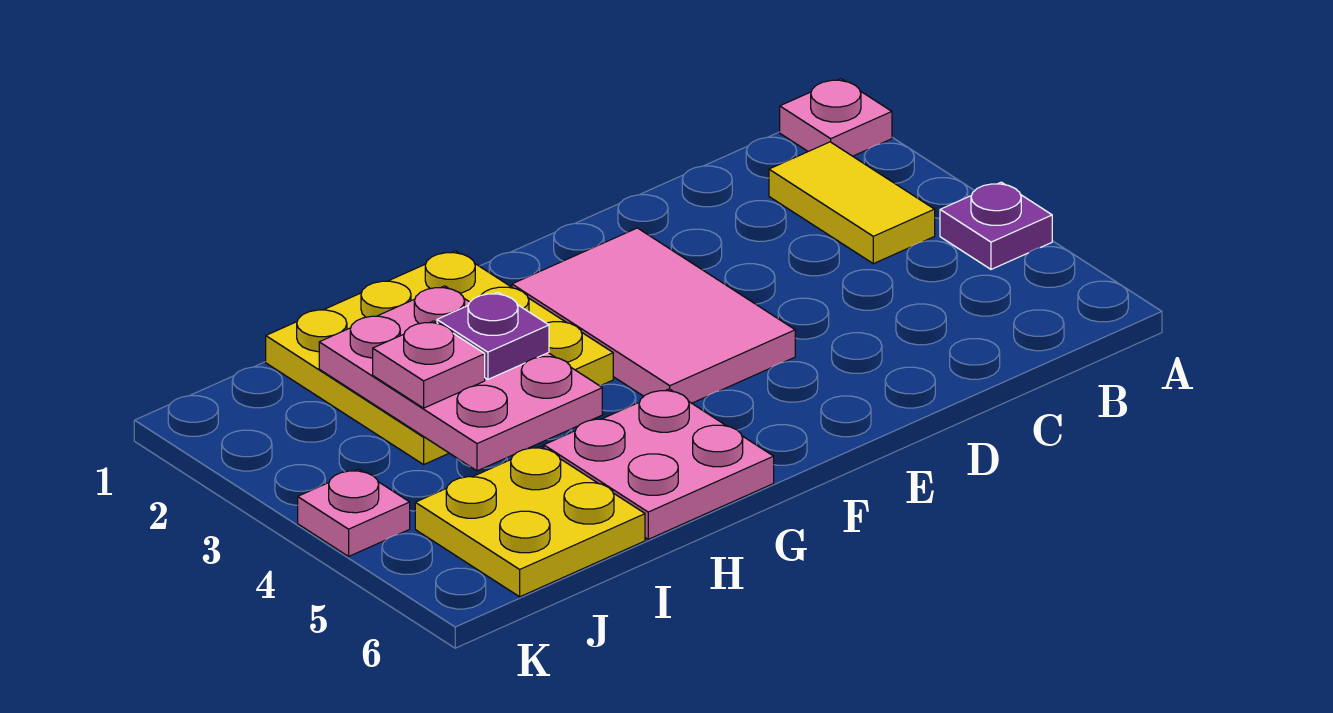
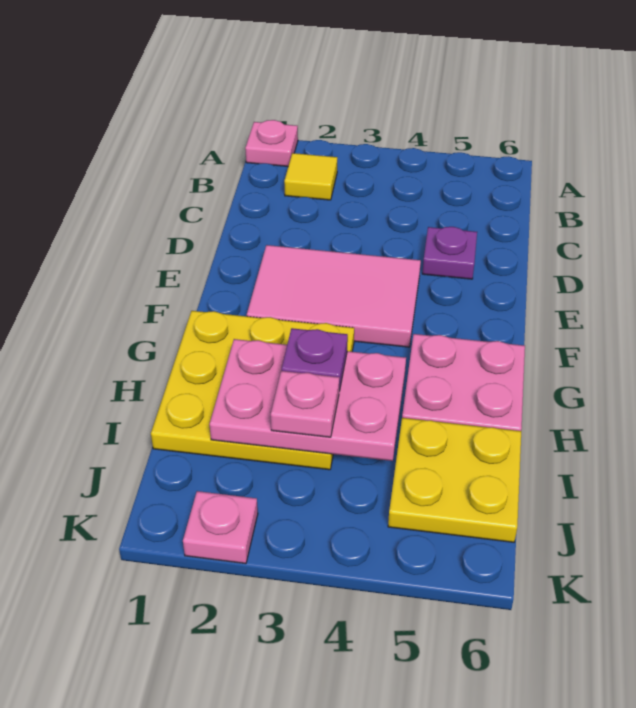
purple 1x1 plate [940,182,1052,269] -> purple 1x1 plate moved to [422,227,477,279]
yellow 1x2 tile [769,142,935,264] -> yellow 1x1 tile [284,153,337,200]
pink 1x1 plate [298,469,410,556] -> pink 1x1 plate moved to [183,491,258,564]

